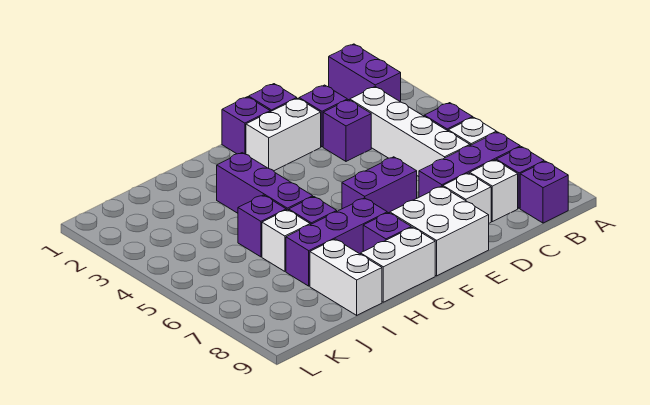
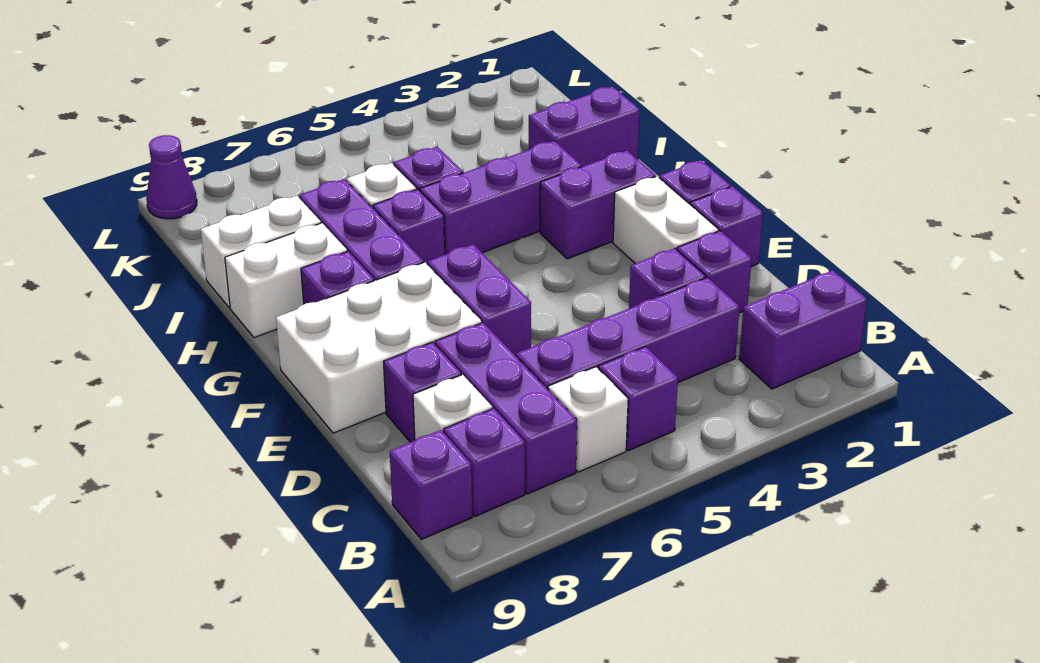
white 1x4 brick [350,87,470,177] -> purple 1x4 brick [516,277,740,389]
white 1x1 brick [443,173,491,223] -> purple 1x1 brick [383,342,461,442]
white 2x2 brick [390,186,489,276] -> white 2x3 brick [276,262,482,433]
none -> purple 1x2 brick [540,151,656,259]
white 1x2 brick [361,227,435,302] -> white 1x2 brick turned to [225,223,347,338]
none -> purple 1x2 brick [529,86,640,167]
none -> purple 1x1 cone [146,135,197,219]

